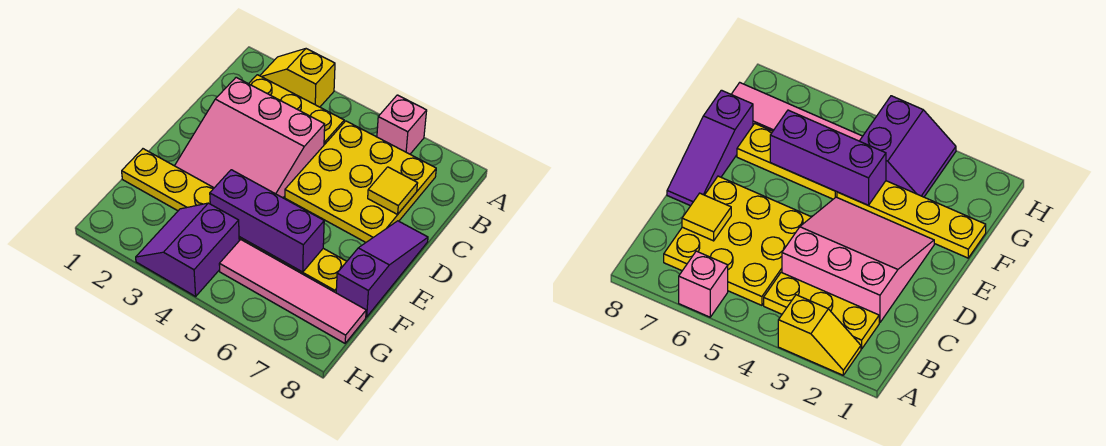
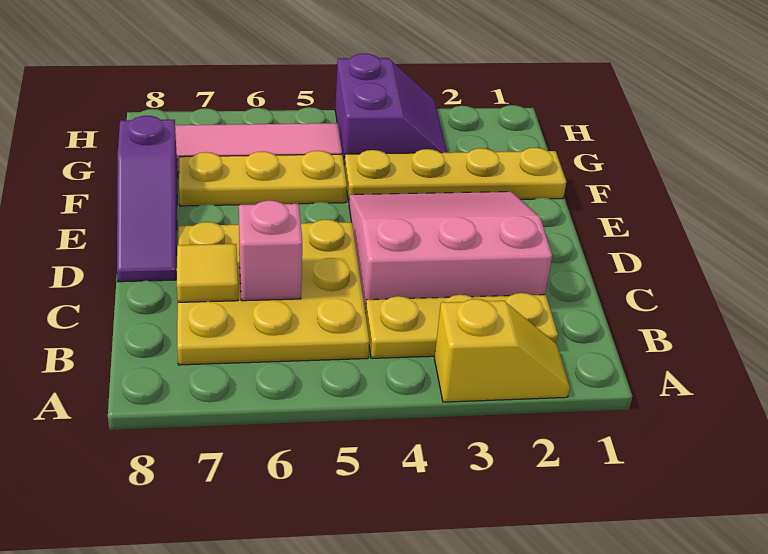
pink 1x1 brick [377,95,427,154] -> pink 1x1 brick moved to [239,200,302,301]
purple 1x3 brick [210,170,324,272] -> none

